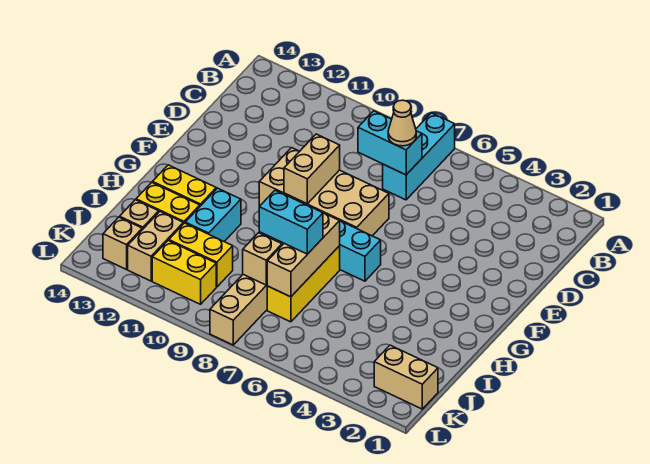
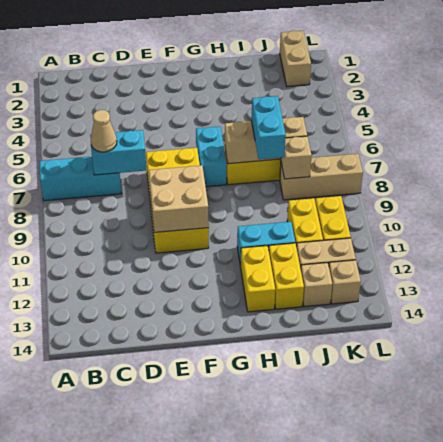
cyan 1x2 brick [358,111,422,175] -> cyan 1x2 brick turned to [90,130,146,175]
tan 2x4 brick [259,148,389,236] -> yellow 2x4 brick [146,148,209,253]
tan 1x2 brick [284,134,340,204] -> tan 2x2 brick [149,165,209,232]

